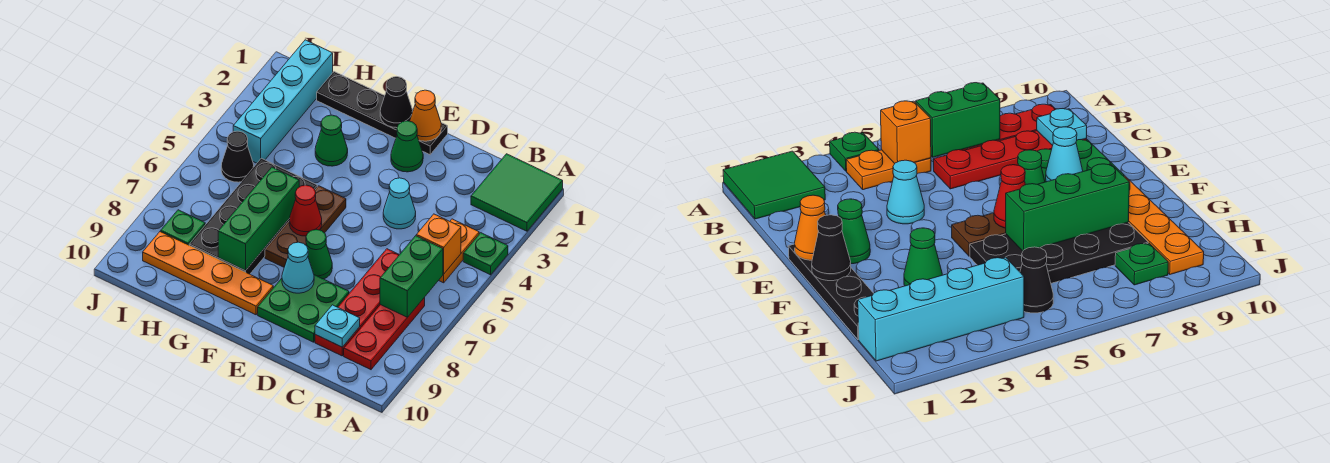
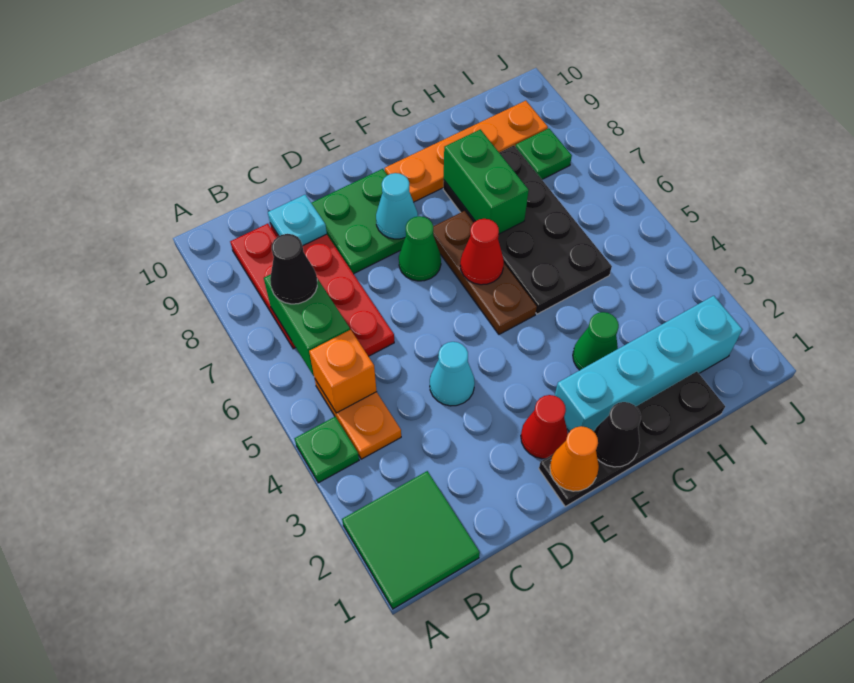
green 1x1 cone [391,121,423,172] -> red 1x1 cone [521,395,568,459]
green 1x3 brick [218,167,299,271] -> green 1x2 brick [444,129,529,234]
cyan 1x4 brick [233,40,333,163] -> cyan 1x4 brick turned to [555,296,742,432]
black 1x1 cone [221,131,254,182] -> black 1x1 cone moved to [270,234,317,304]

